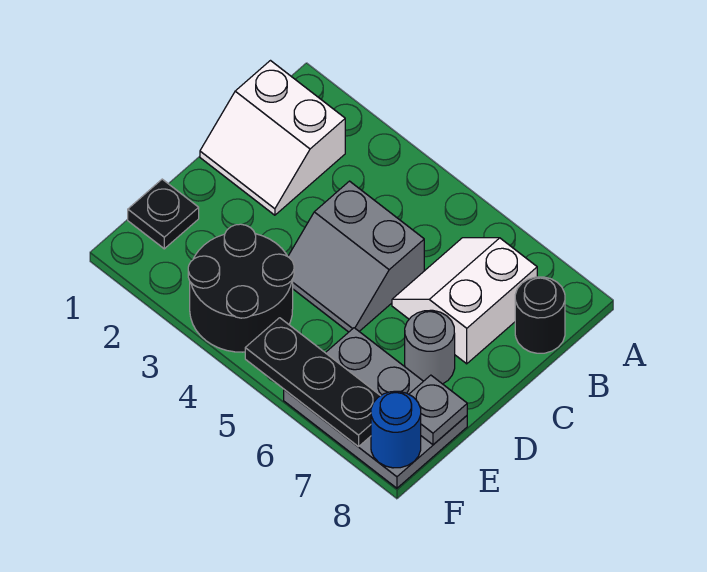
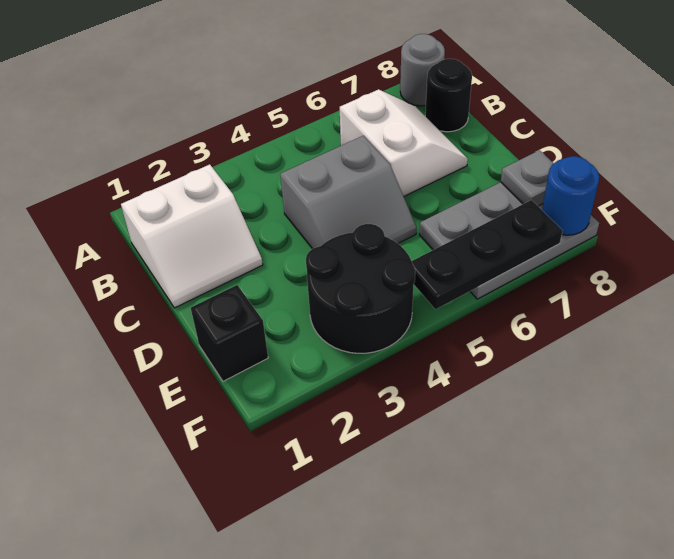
white 2x2 slope [392,238,537,364] -> white 2x2 slope turned to [340,89,468,196]
grey 1x1 round brick [405,310,455,384] -> grey 1x1 round brick moved to [400,34,445,106]
black 1x1 plate [128,179,199,249] -> black 1x1 brick [191,285,268,381]

